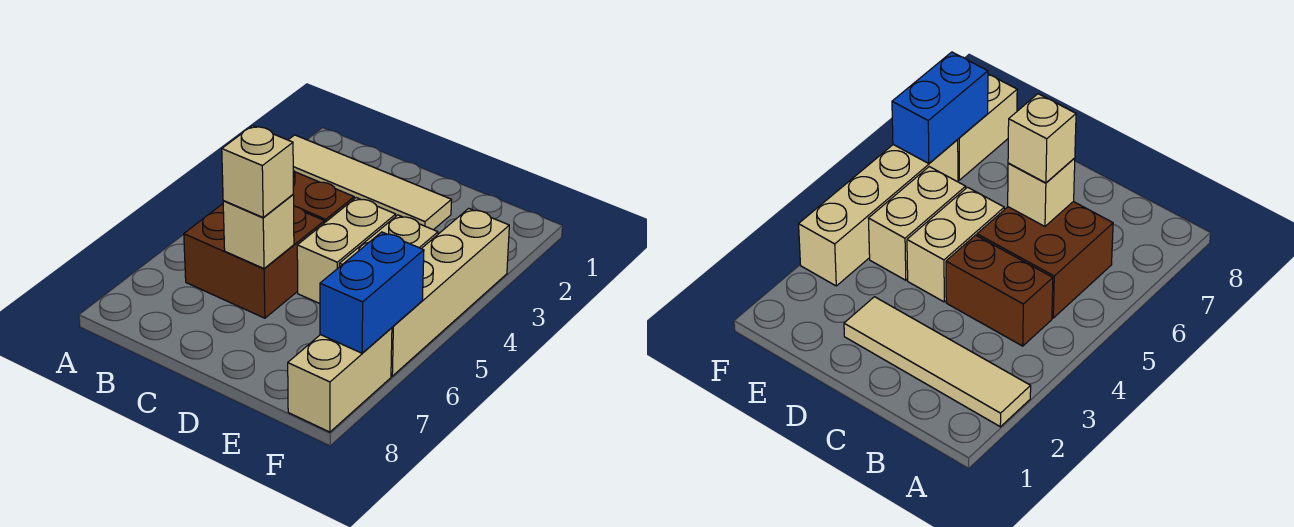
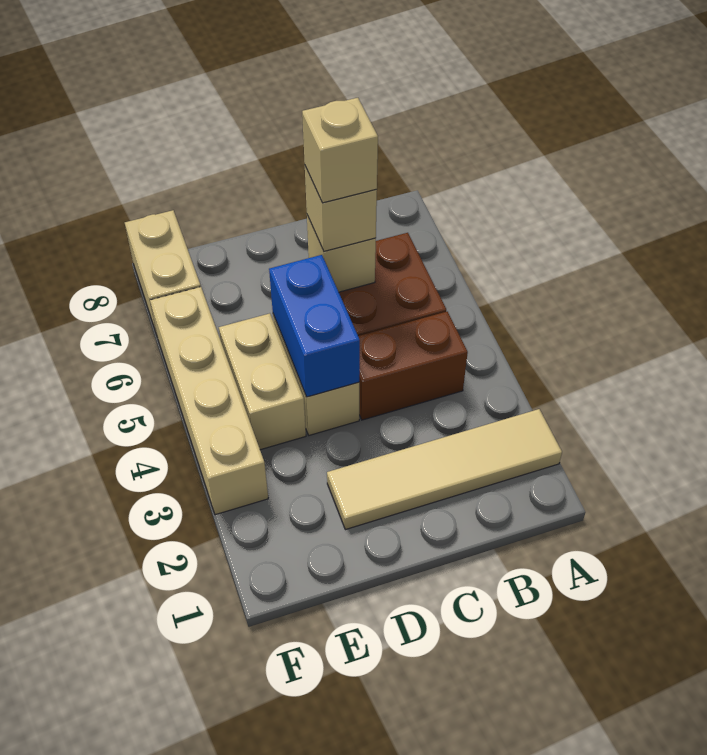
none -> tan 1x1 brick [302,98,378,203]
blue 1x2 brick [320,232,424,353] -> blue 1x2 brick moved to [269,255,360,397]

